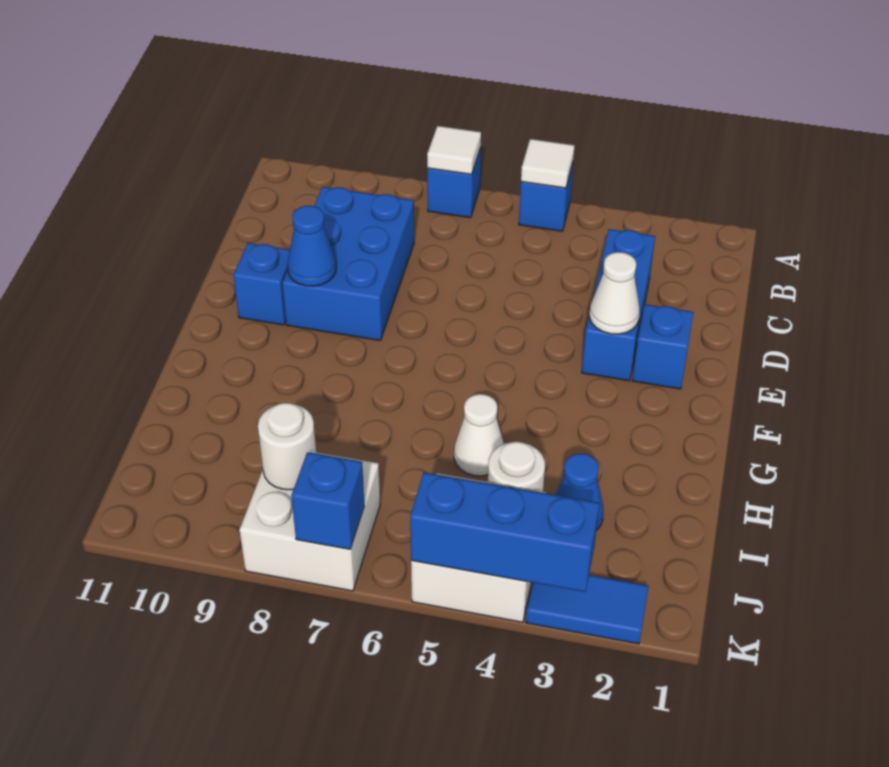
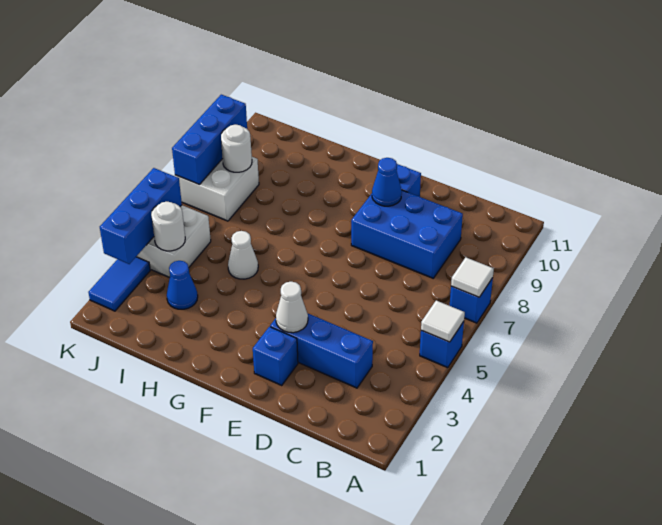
blue 1x1 brick [291,452,364,549] -> blue 1x3 brick [172,95,247,185]

